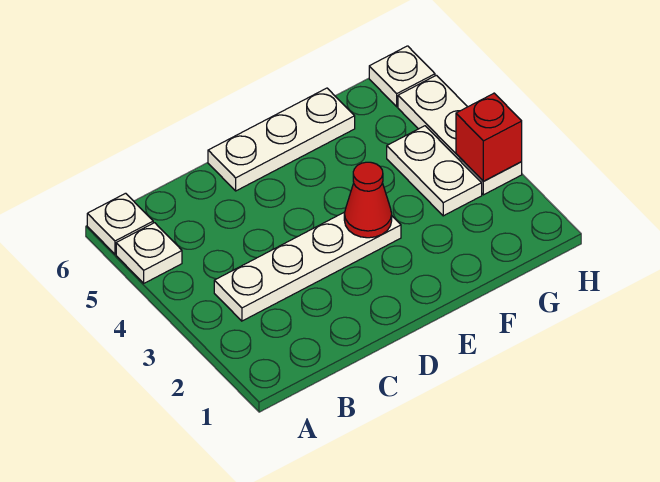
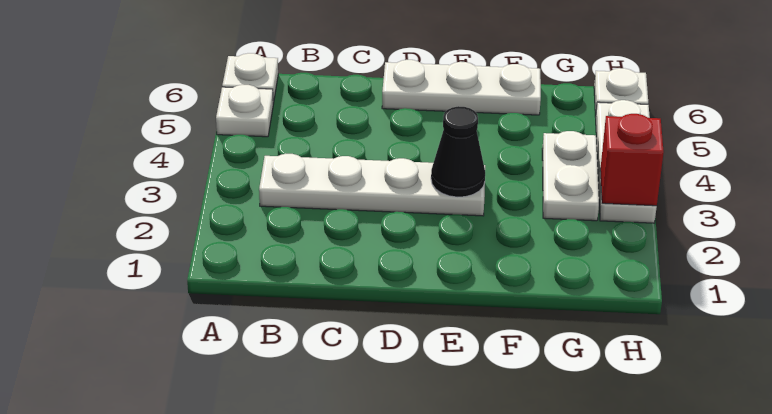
red 1x1 cone [344,162,392,238] -> black 1x1 cone [431,106,485,197]

